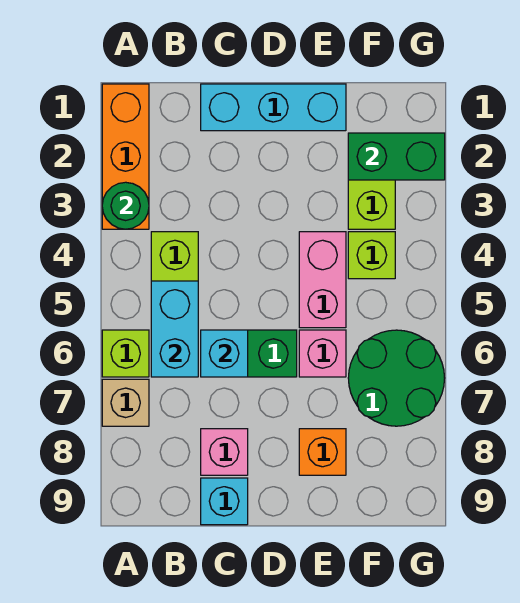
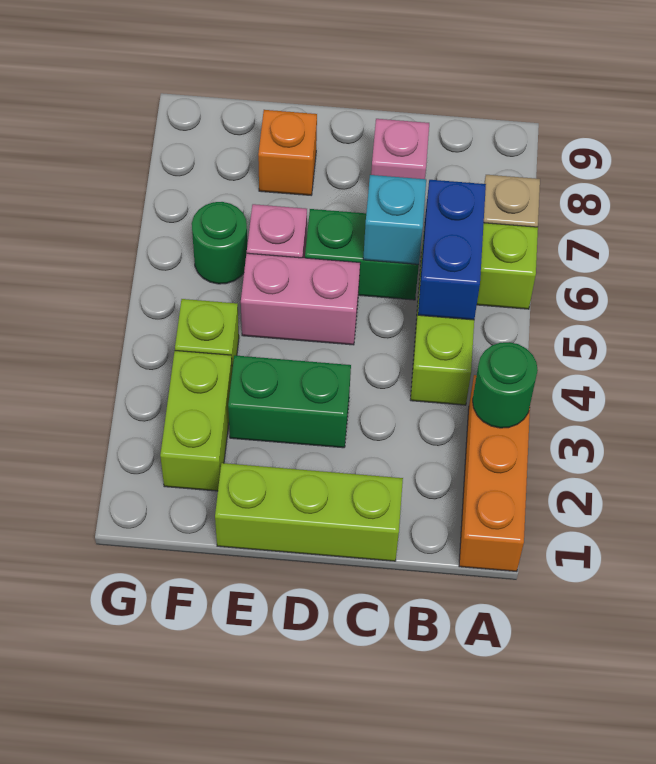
cyan 1x2 brick [151,281,198,377] -> blue 1x2 brick [418,180,486,320]
cyan 1x3 brick [201,84,346,131] -> lime 1x3 brick [215,463,403,561]
cyan 1x1 brick [201,478,248,525] -> none
pink 1x2 brick [299,232,346,328] -> pink 1x2 brick turned to [241,253,360,345]
green 1x2 brick [348,133,445,180] -> green 1x2 brick moved to [228,355,351,448]
green 2x2 round brick [348,330,445,426] -> green 1x1 round brick [192,202,247,284]

